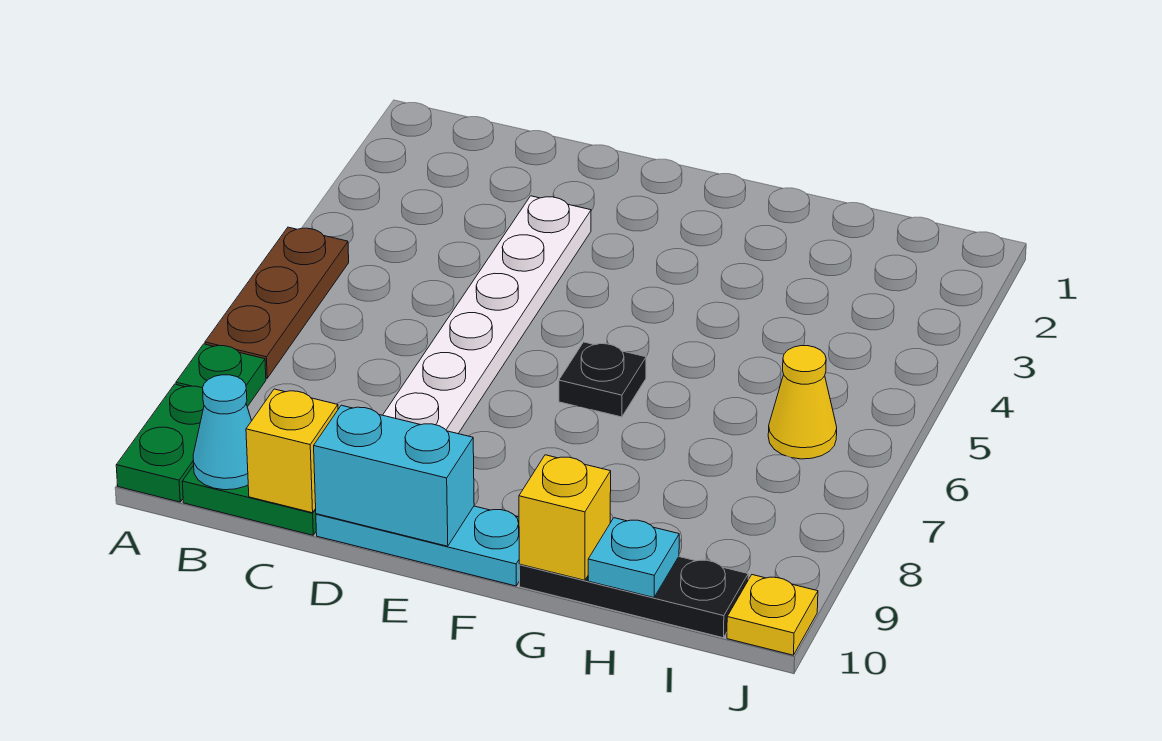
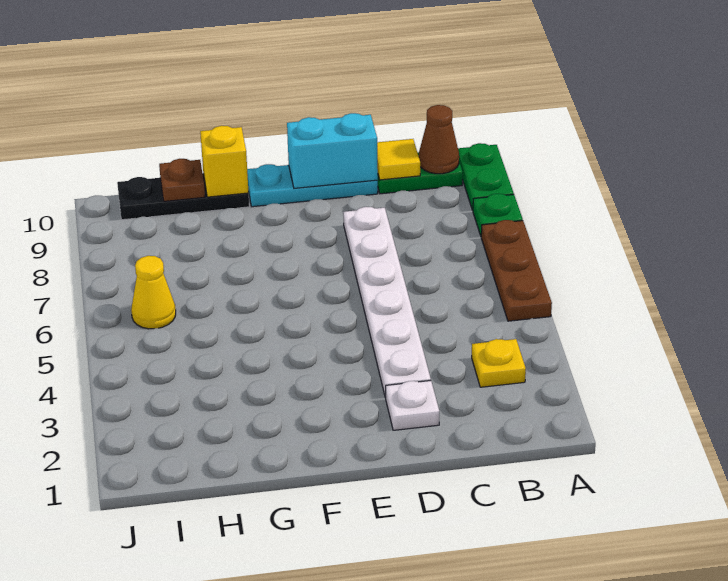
cyan 1x1 cone [193,375,252,490] -> brown 1x1 cone [419,105,459,174]
yellow 1x1 brick [246,389,338,513] -> yellow 1x1 tile [377,139,420,180]
none -> white 1x1 plate [386,381,439,430]
black 1x1 plate [559,342,646,417] -> none
cyan 1x1 plate [588,518,679,598] -> brown 1x1 plate [159,159,205,201]
yellow 1x1 plate [727,575,818,655] -> yellow 1x1 plate moved to [472,339,526,387]

